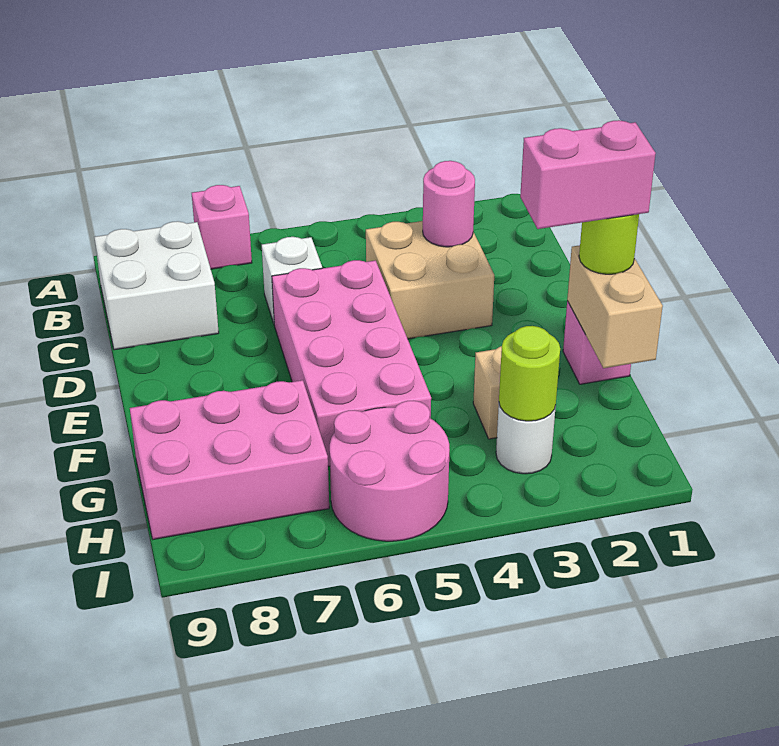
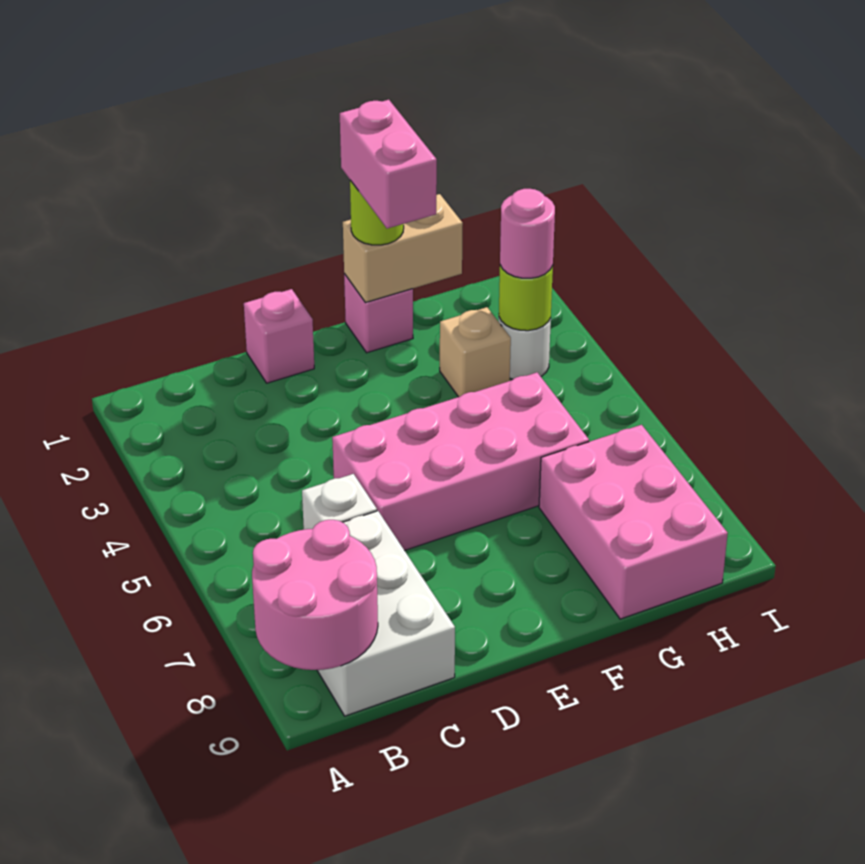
pink 1x1 brick [192,185,252,269] -> pink 1x1 brick moved to [244,289,314,383]
white 2x2 brick [94,221,219,350] -> white 2x3 brick [317,511,455,716]
tan 2x2 brick [366,221,494,339] -> none
pink 1x1 round brick [423,161,475,247] -> pink 1x1 round brick moved to [500,189,555,278]
pink 2x2 round brick [330,400,450,541] -> pink 2x2 round brick moved to [252,520,378,670]

